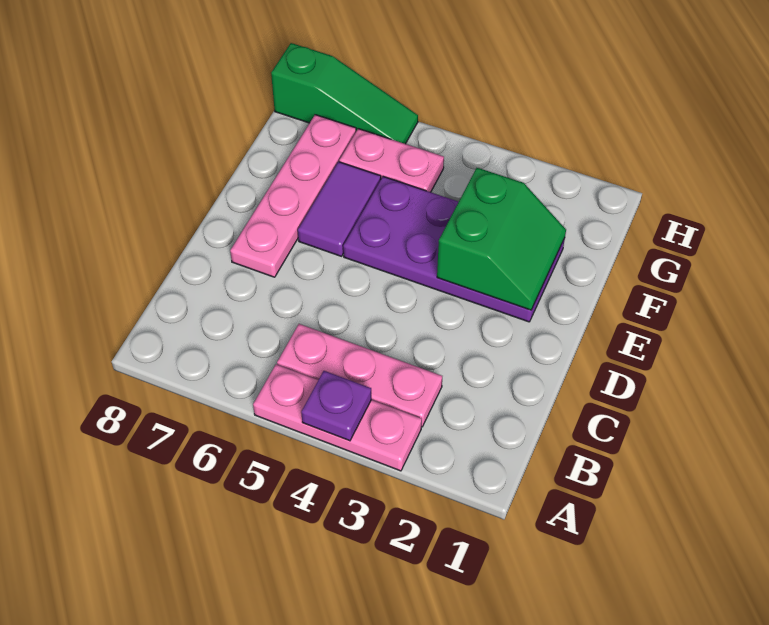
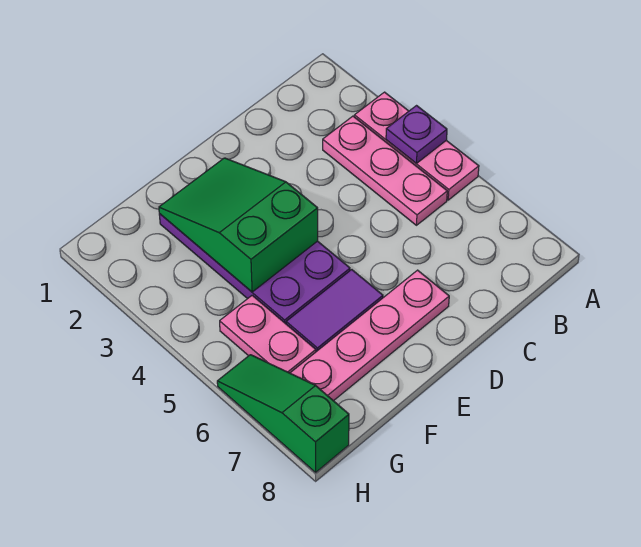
green 2x2 slope [437,168,566,310] -> green 2x3 slope [159,158,318,292]

